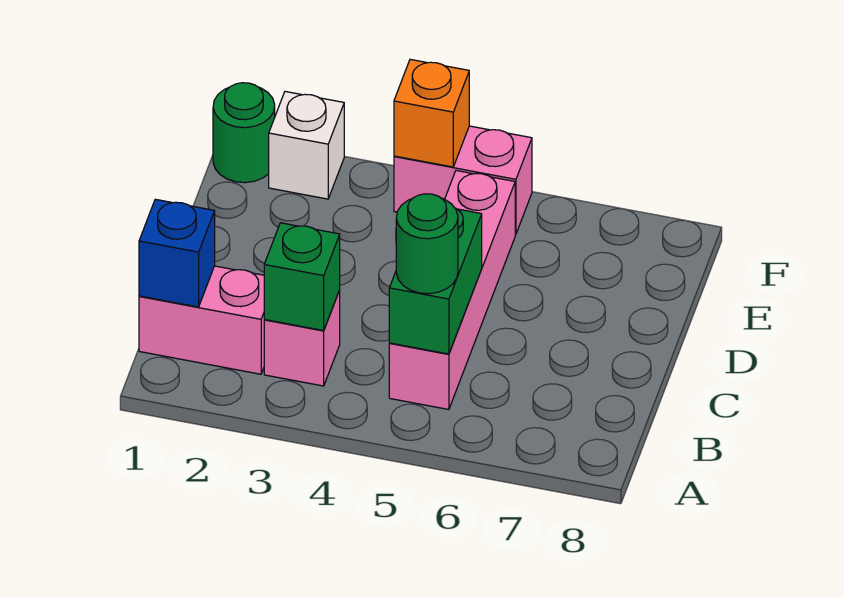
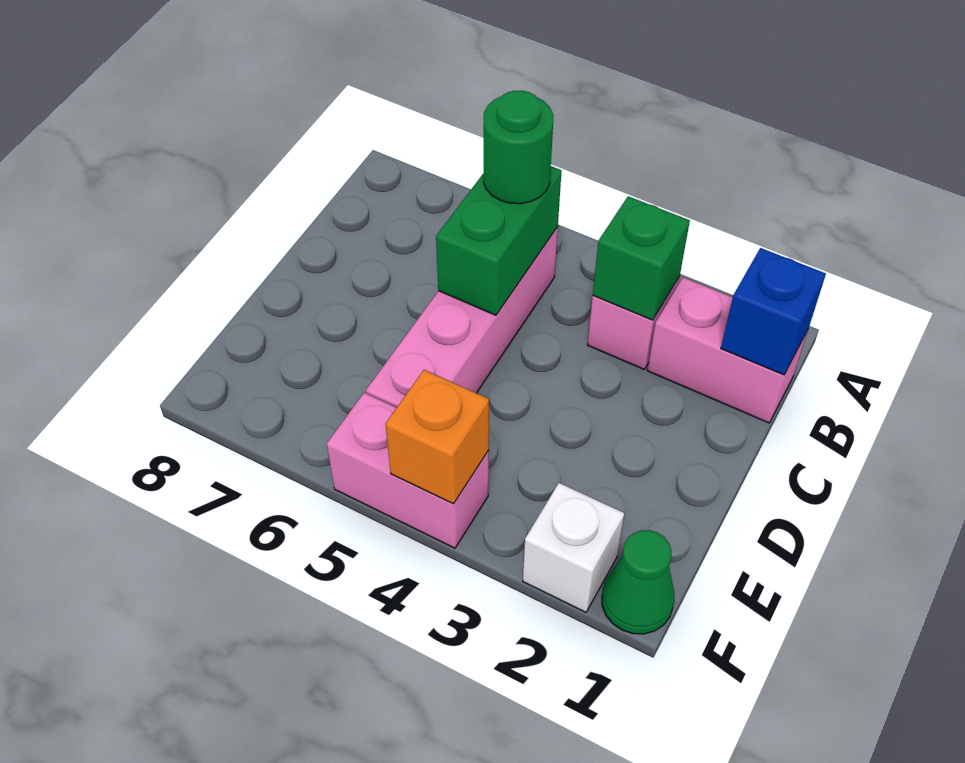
green 1x1 round brick [213,83,275,183] -> green 1x1 cone [602,530,674,634]

